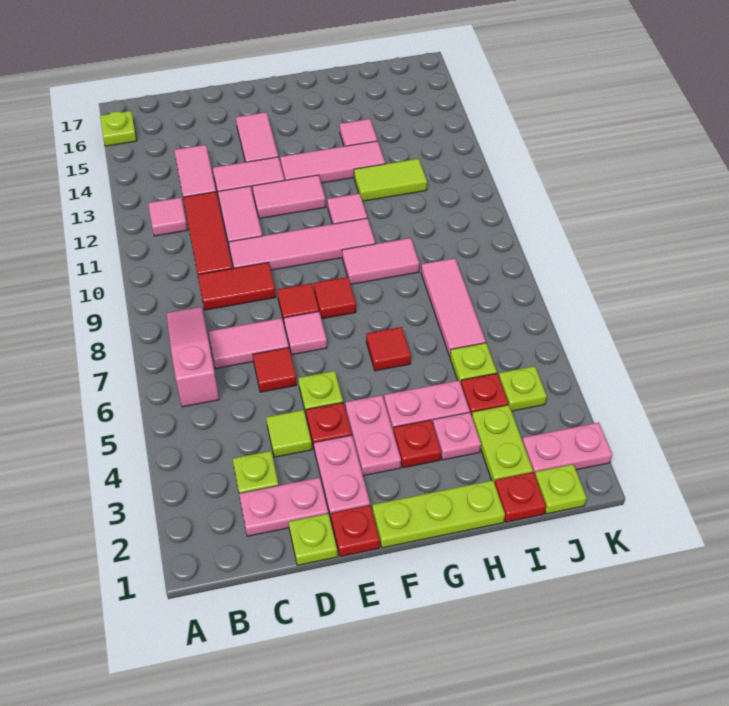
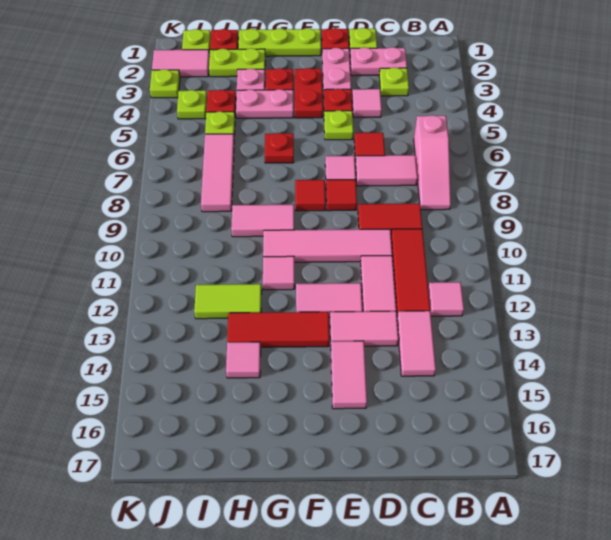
lime 1x1 plate [100,111,137,146] -> lime 1x1 plate moved to [150,69,180,98]
lime 1x1 tile [266,410,312,457] -> pink 1x1 tile [352,89,382,117]
pink 1x2 plate [345,395,401,476] -> red 1x2 plate [295,68,323,118]
pink 1x3 tile [280,141,385,183] -> red 1x3 tile [227,312,329,347]
red 1x1 tile [366,327,411,371] -> red 1x1 plate [265,133,294,163]
lime 1x2 plate [472,405,533,483] -> lime 1x2 plate turned to [209,48,265,77]
pink 1x2 plate [522,423,612,474] -> pink 1x2 tile [152,50,210,77]

